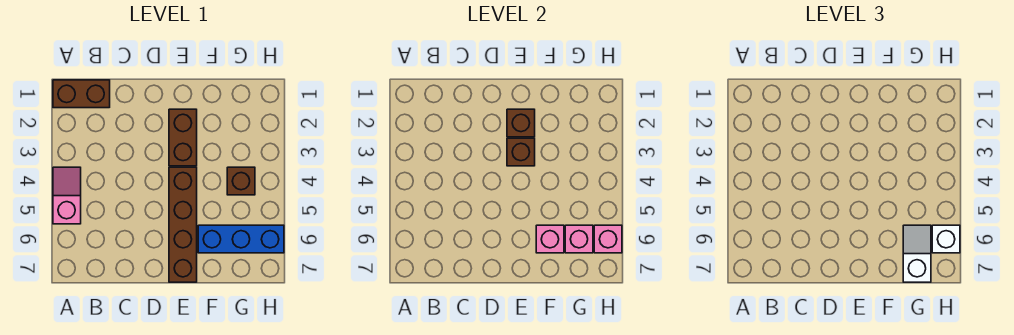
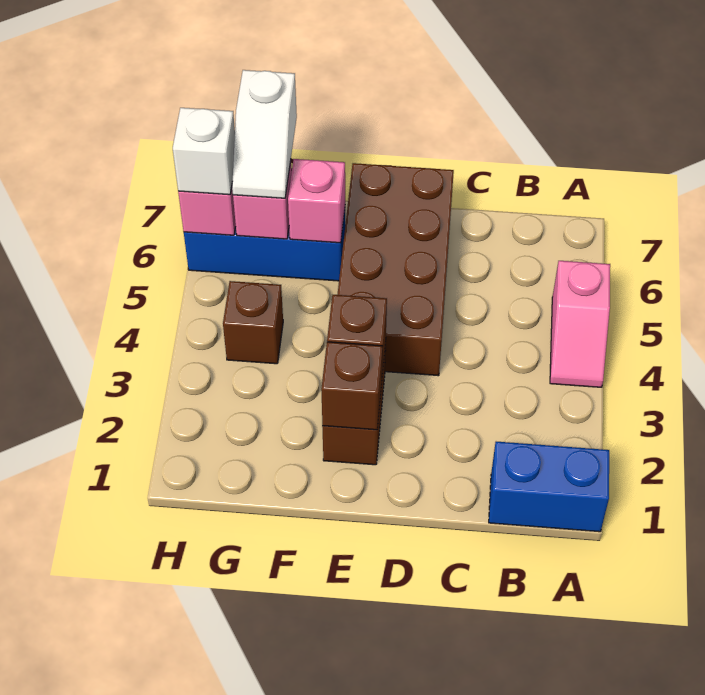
brown 1x2 brick [53,80,110,108] -> blue 1x2 brick [489,442,609,532]
brown 1x4 brick [169,167,197,282] -> brown 2x4 brick [337,163,454,376]

